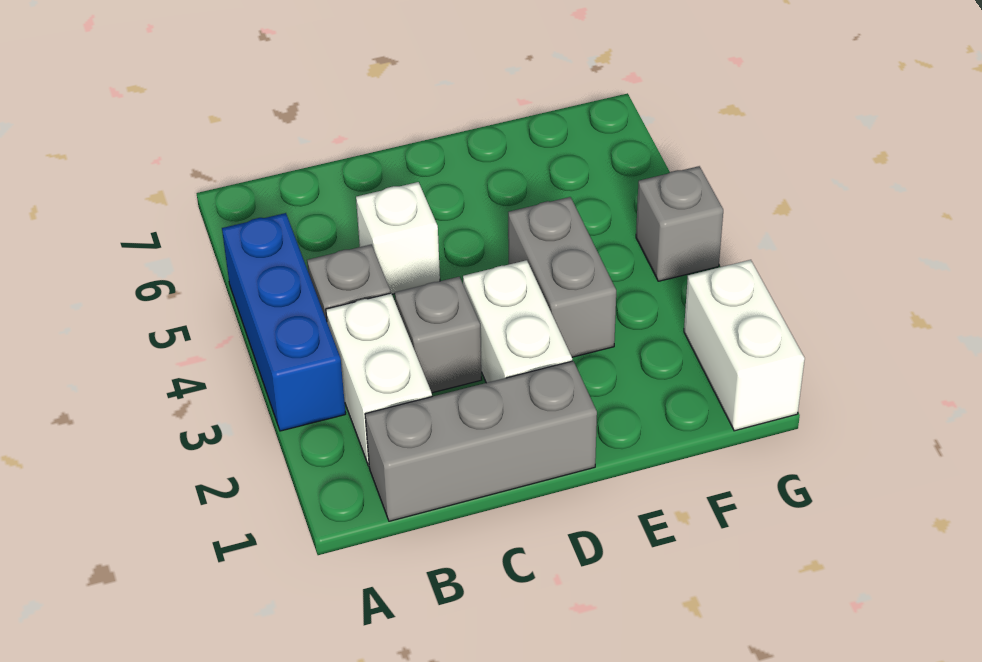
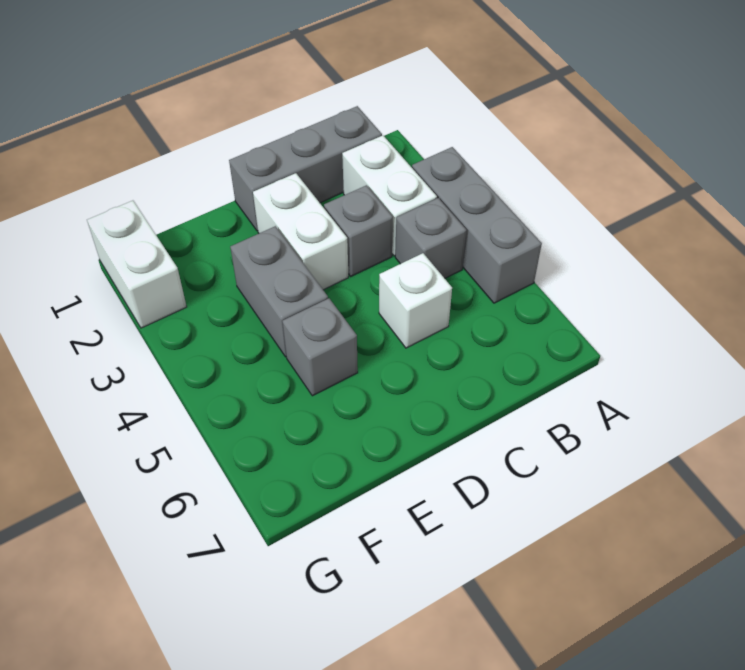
blue 1x3 brick [222,213,346,431] -> grey 1x3 brick [412,147,542,303]
grey 1x1 brick [636,166,723,281] -> grey 1x1 brick moved to [282,298,358,396]

